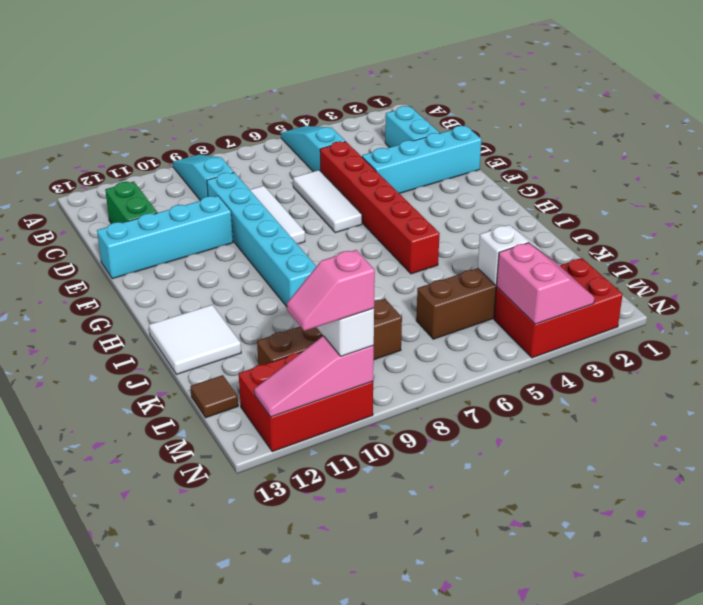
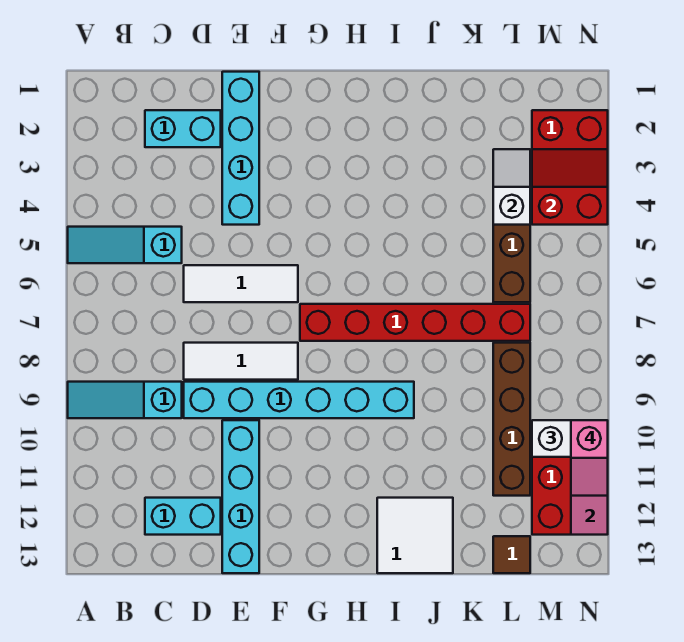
green 1x2 brick [105,182,157,224] -> cyan 1x2 brick [145,498,221,535]
red 1x6 brick [320,141,440,274] -> red 1x6 brick moved to [300,304,530,341]
pink 2x2 slope [496,243,594,324] -> red 2x2 slope [532,149,608,225]

